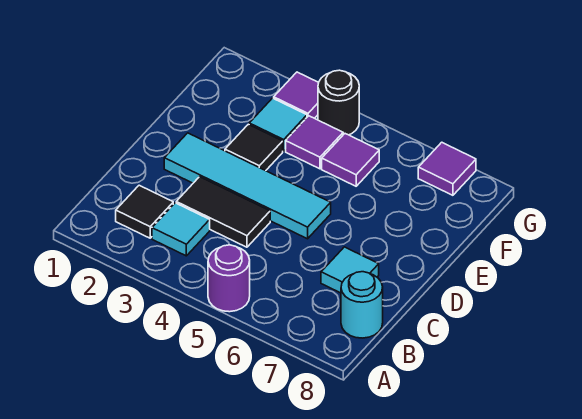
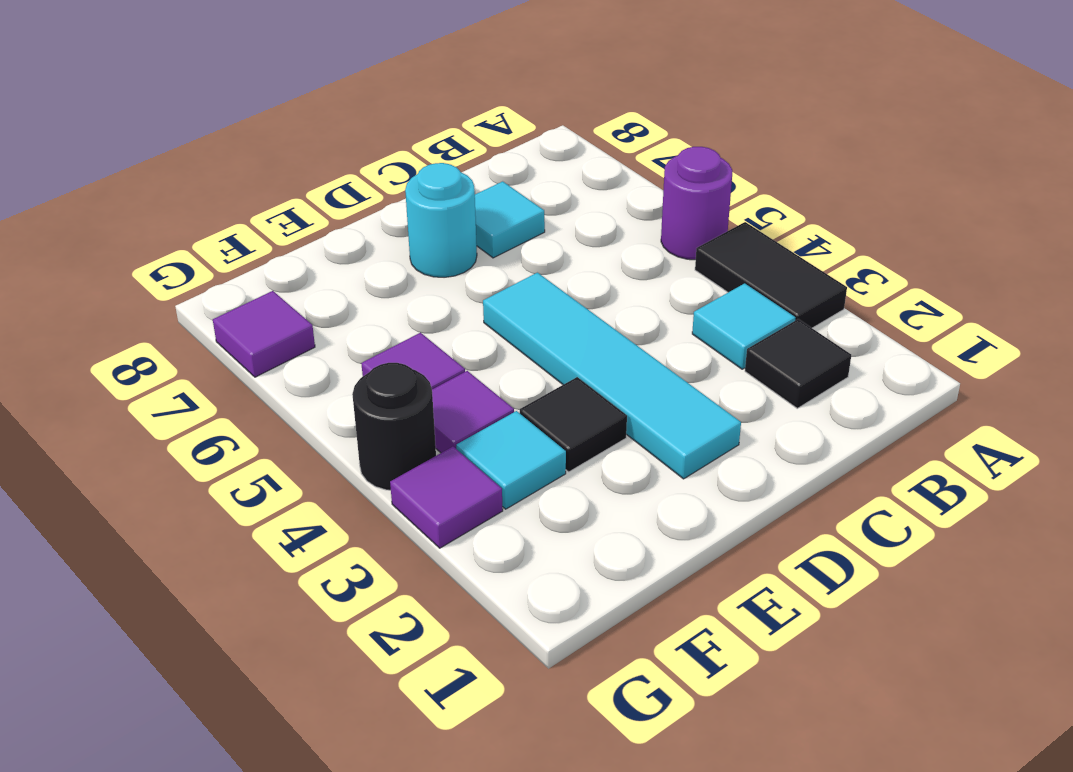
cyan 1x1 round brick [341,272,383,338] -> cyan 1x1 round brick moved to [405,163,477,277]
black 1x2 tile [176,177,270,247] -> black 1x2 tile moved to [695,222,847,328]

